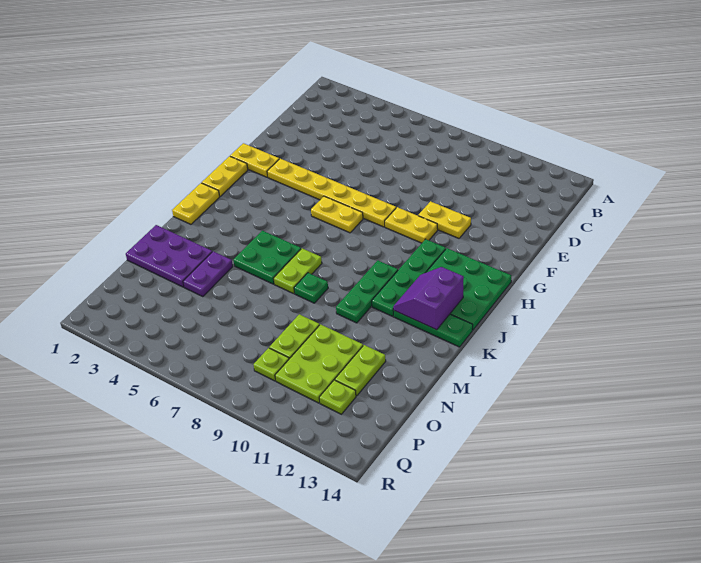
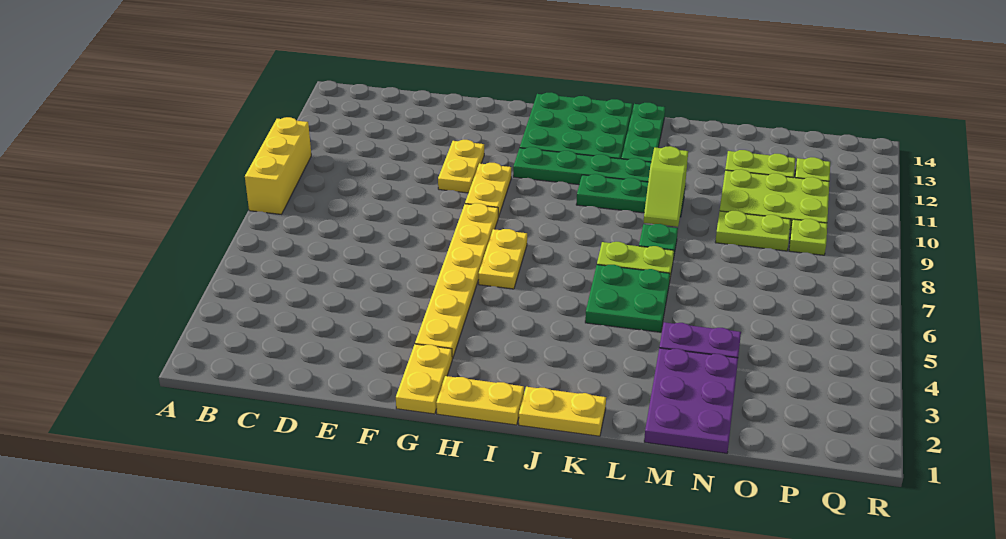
none -> yellow 1x3 brick [245,117,311,214]
purple 2x2 slope [393,267,464,330] -> none
none -> lime 1x2 slope [644,146,688,227]

